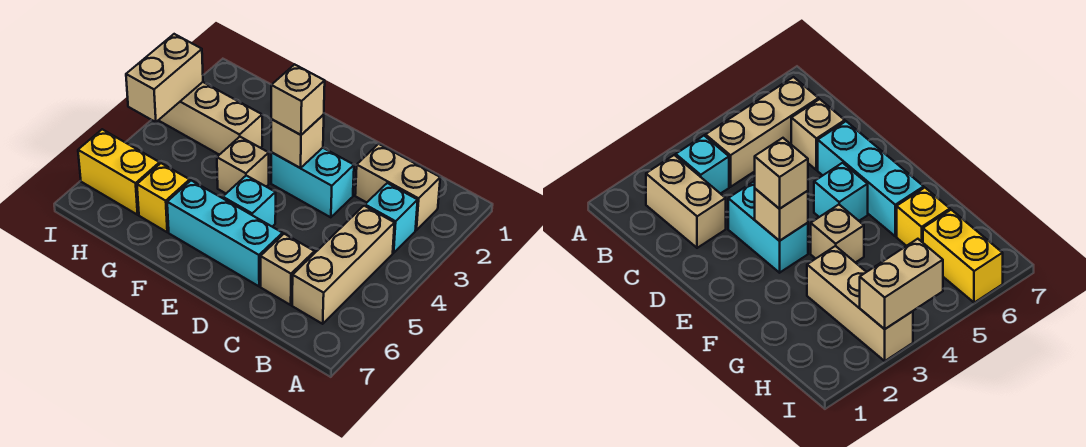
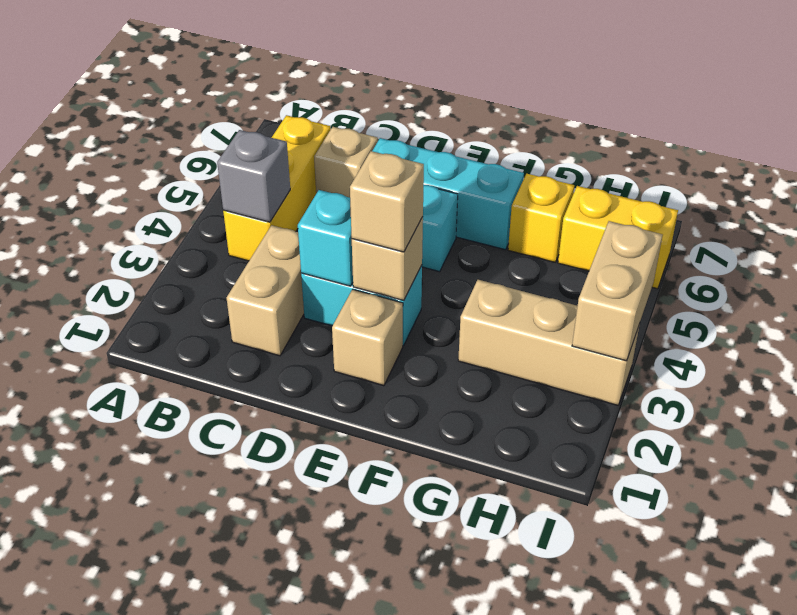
tan 1x2 brick [355,144,440,230] -> tan 1x2 brick turned to [227,225,304,356]
cyan 1x1 brick [365,183,418,253] -> cyan 1x1 brick moved to [298,190,353,286]
tan 1x3 brick [292,206,394,324] -> yellow 1x3 brick [223,115,331,261]
none -> grey 1x1 brick [217,130,290,222]
tan 1x1 brick [217,137,269,193] -> tan 1x1 brick moved to [332,289,403,386]

